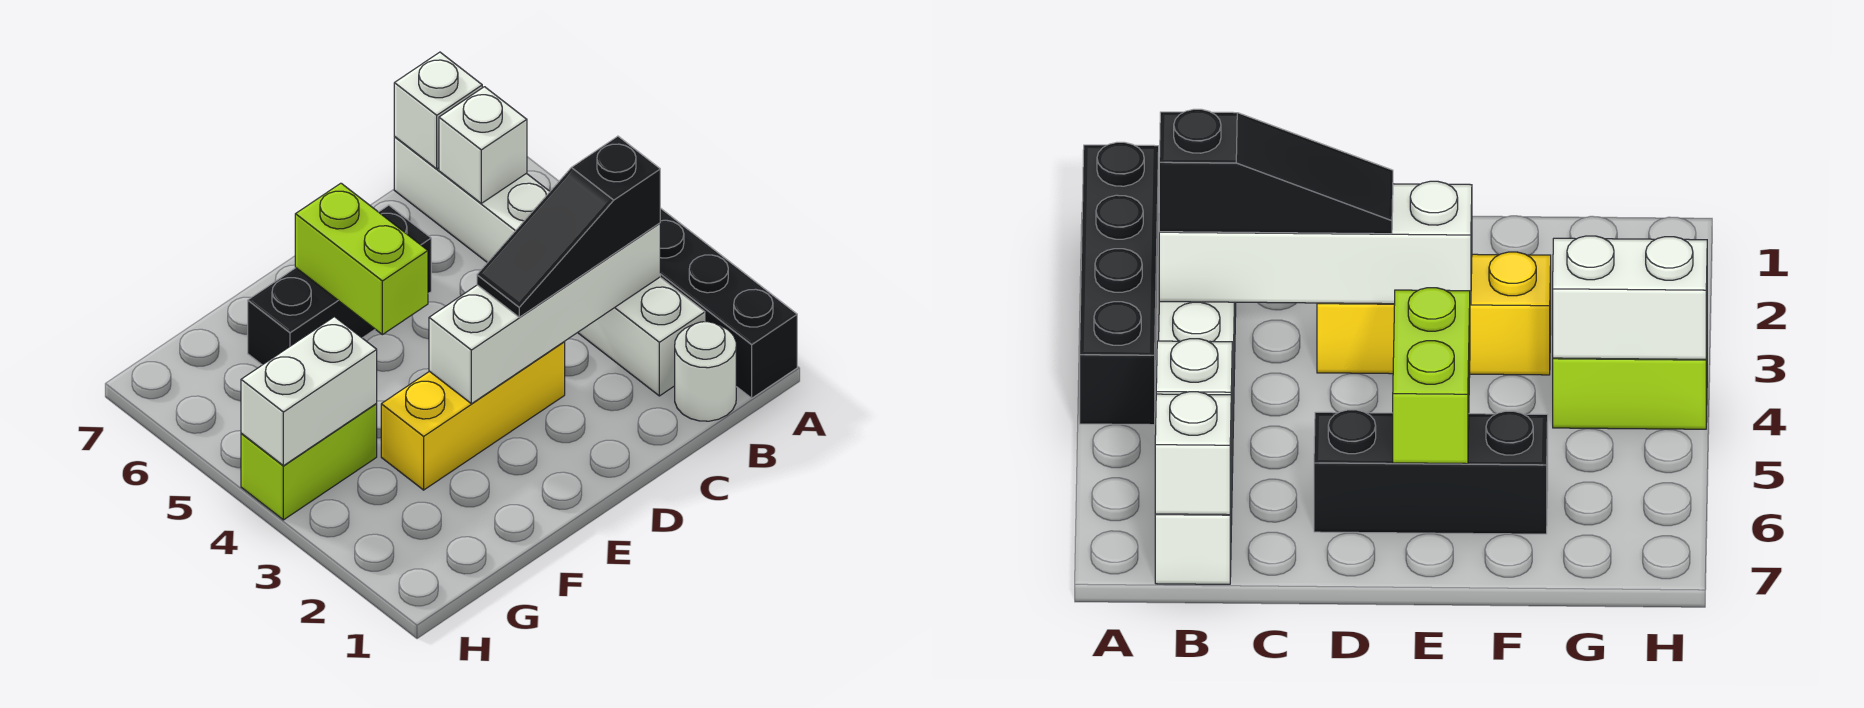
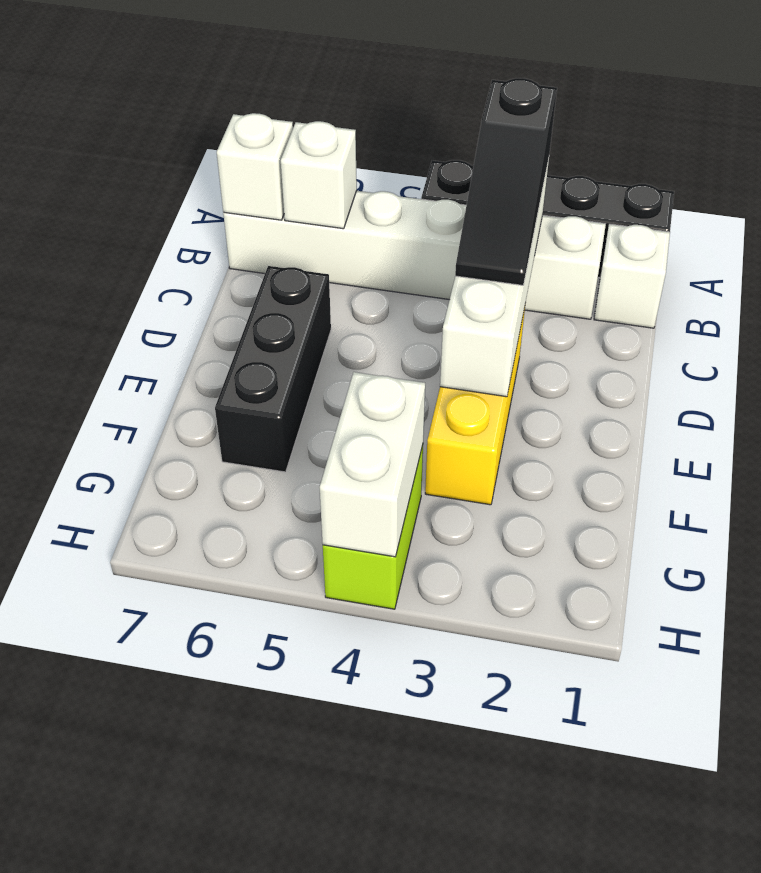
white 1x1 round brick [675,322,736,421] -> white 1x1 brick [594,224,670,328]
lime 1x2 brick [295,183,428,335] -> none

